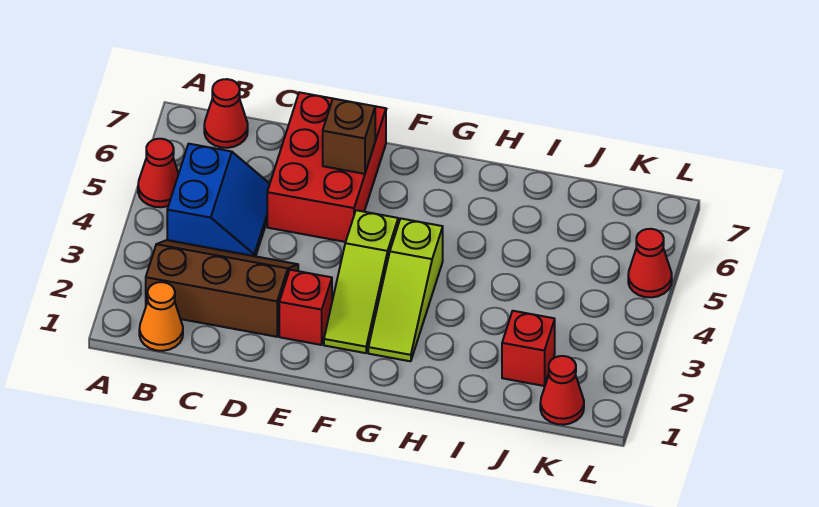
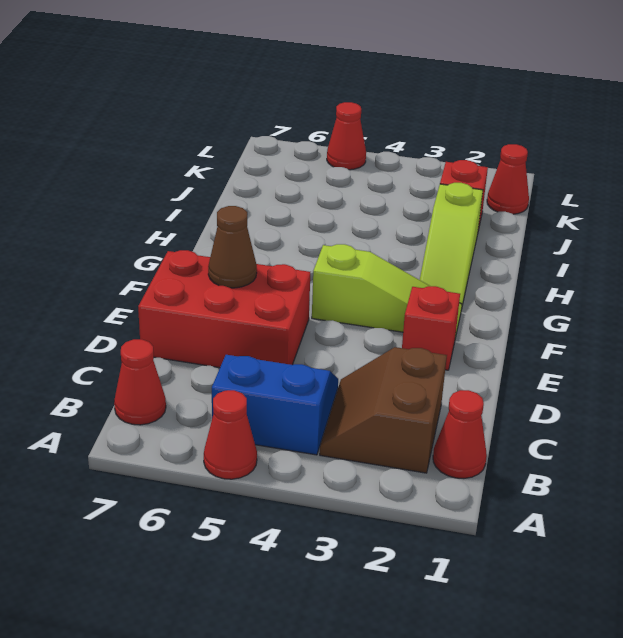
orange 1x1 cone [139,282,183,351] -> red 1x1 cone [433,390,487,478]
brown 2x3 slope [146,240,298,337] -> brown 2x2 slope [320,347,447,473]
brown 1x1 brick [323,99,375,174] -> brown 1x1 cone [208,206,257,288]
lime 1x3 slope [368,219,443,361] -> lime 1x3 slope turned to [420,183,483,310]

